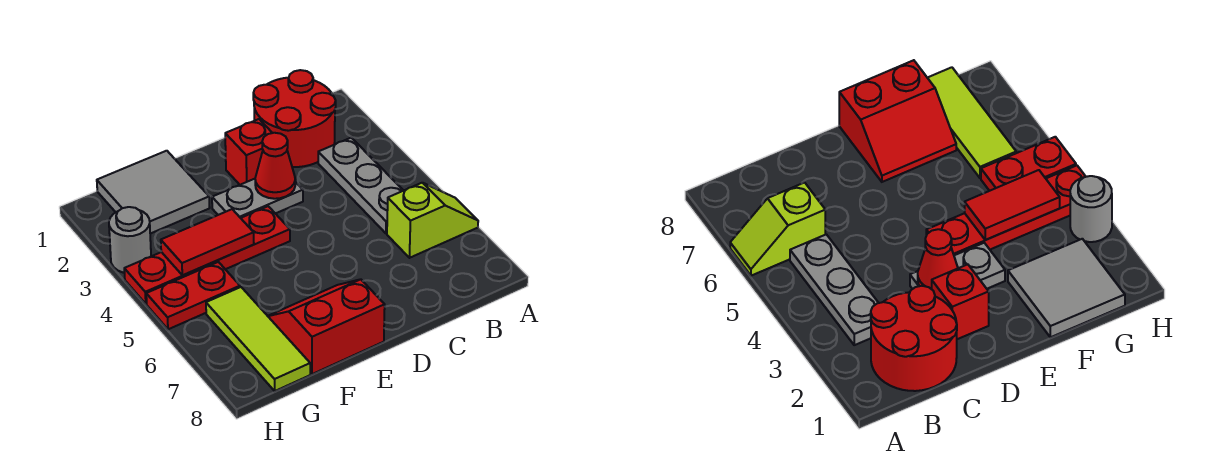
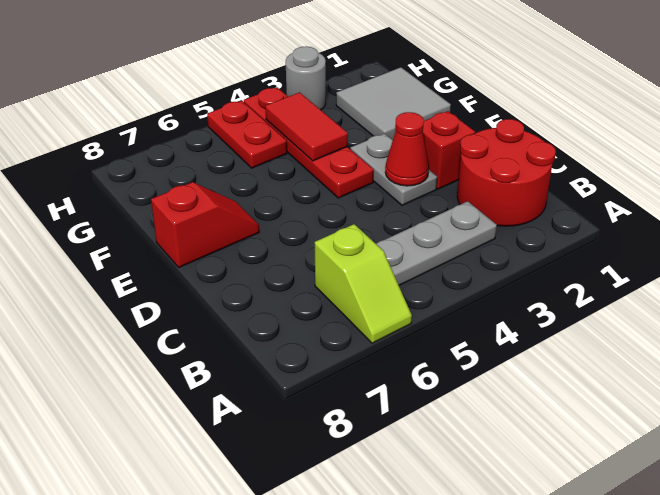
red 2x2 slope [268,279,385,374] -> red 1x2 slope [151,182,259,267]
lime 1x3 tile [206,287,310,391] -> none

